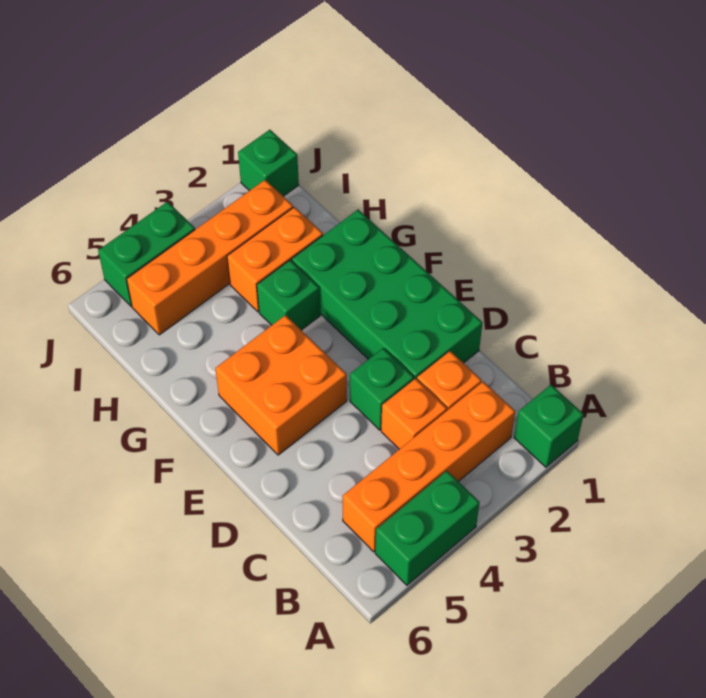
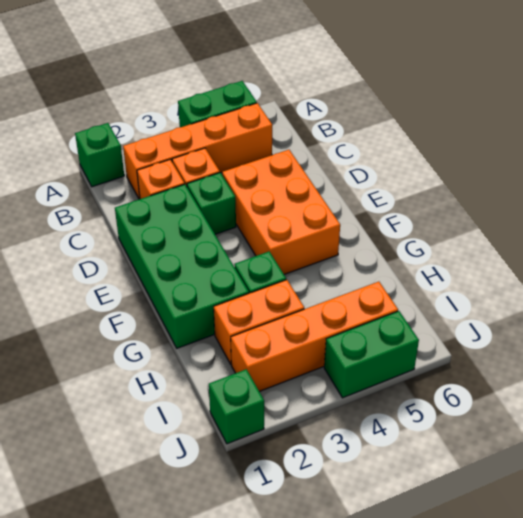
orange 2x2 brick [215,315,347,455] -> orange 2x3 brick [222,150,340,274]

